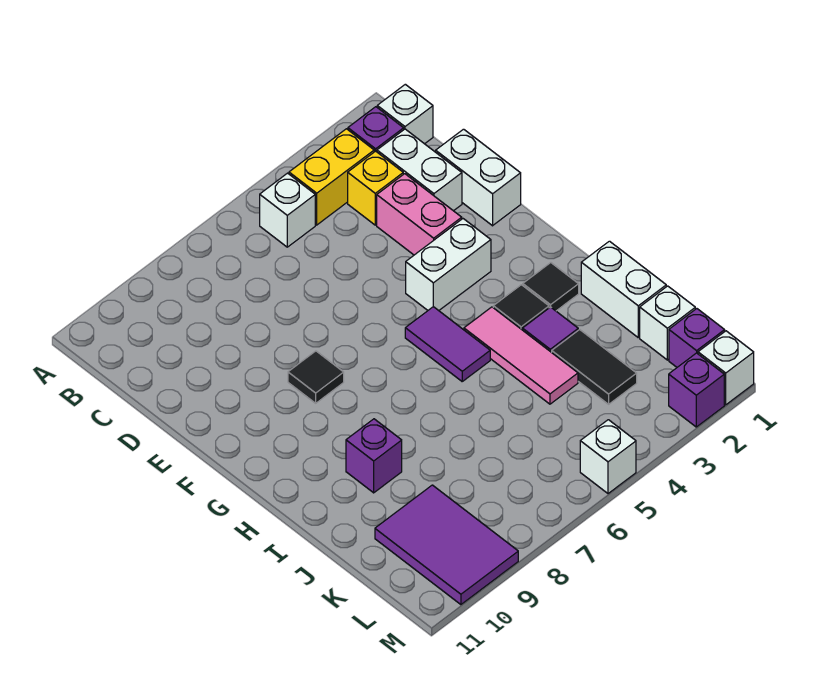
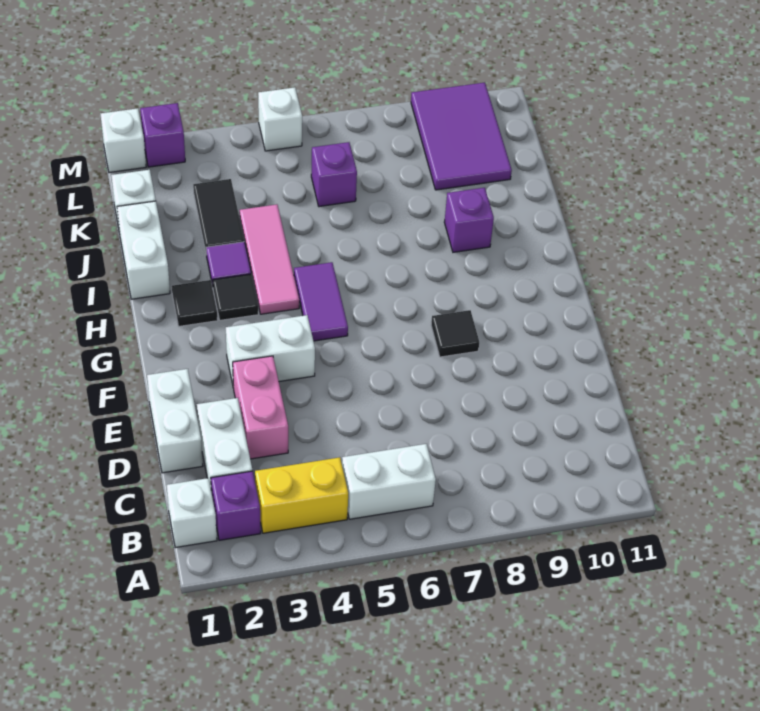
white 1x1 brick [260,173,315,247] -> white 1x2 brick [342,444,436,519]
yellow 1x1 brick [348,151,403,225] -> none
purple 1x1 brick [669,309,725,367] -> purple 1x1 brick moved to [311,142,357,207]

